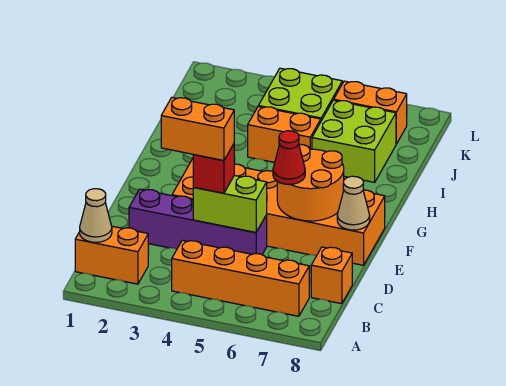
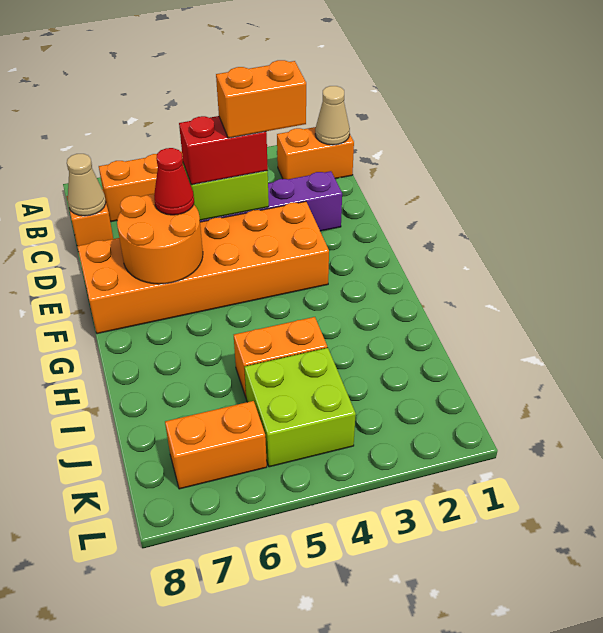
red 1x1 brick [193,144,234,193] -> red 1x2 brick [179,116,268,185]
tan 1x1 cone [337,176,370,230] -> tan 1x1 cone moved to [67,154,106,216]
lime 2x2 brick [312,100,396,182] -> none

